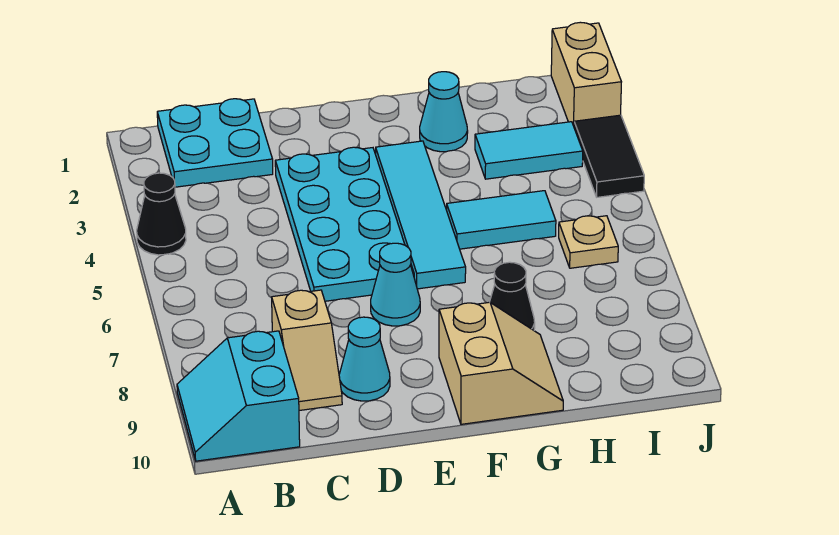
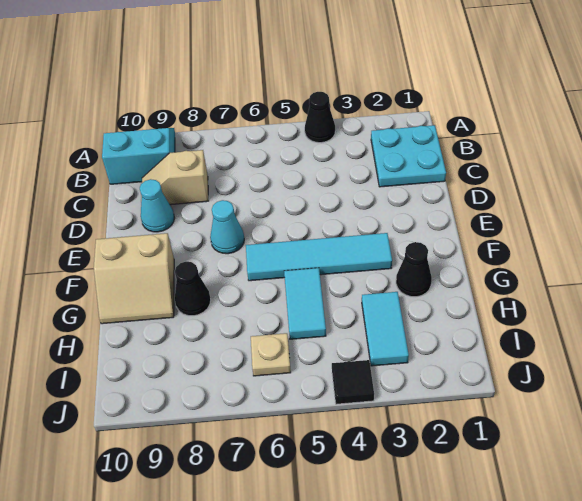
cyan 2x4 plate [275,147,414,301] -> none
cyan 1x1 cone [420,72,468,152] -> black 1x1 cone [396,242,432,297]
tan 1x2 brick [551,22,621,126] -> none
black 1x2 tile [574,115,644,197] -> black 1x1 tile [332,360,374,404]

